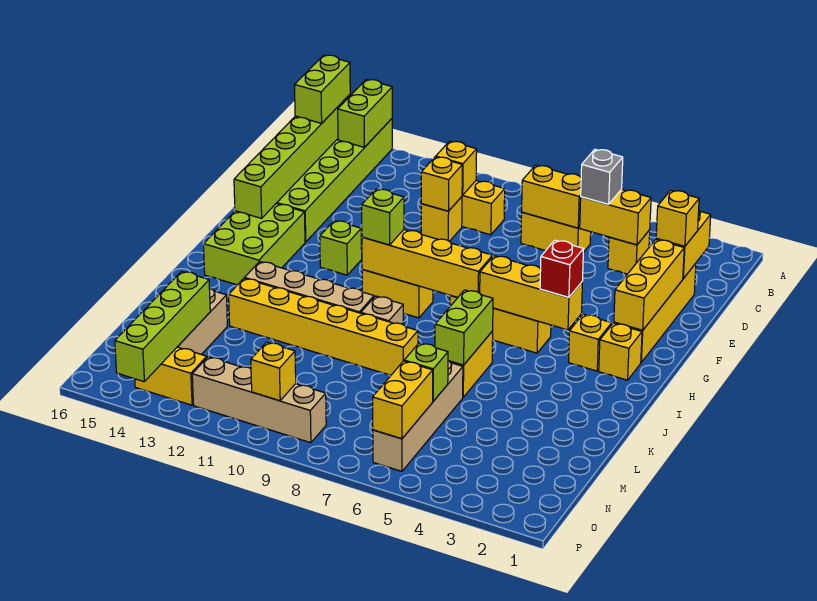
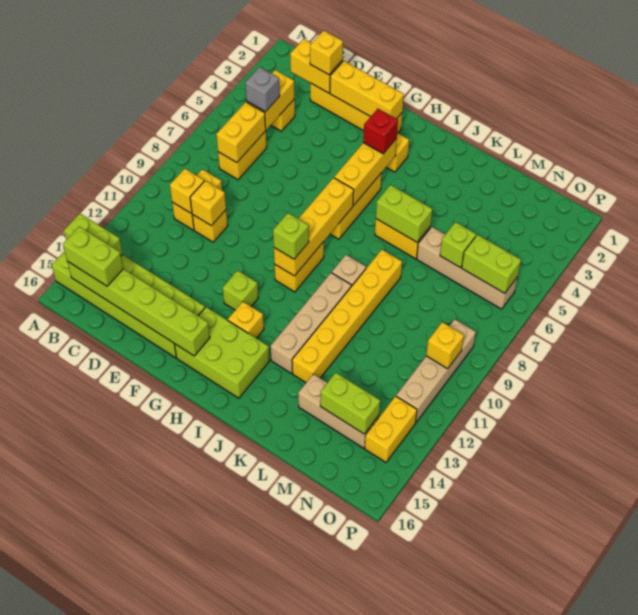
yellow 1x1 brick [599,323,642,380] -> yellow 1x1 brick moved to [228,302,264,338]
lime 1x4 brick [115,271,210,382] -> lime 1x2 brick [320,373,380,434]
yellow 1x2 brick [373,361,433,439] -> lime 1x2 brick [462,235,521,293]

